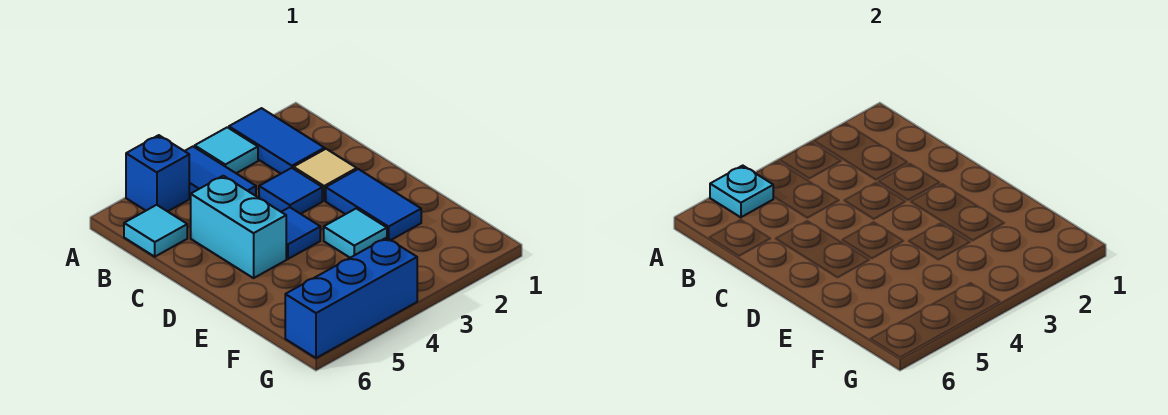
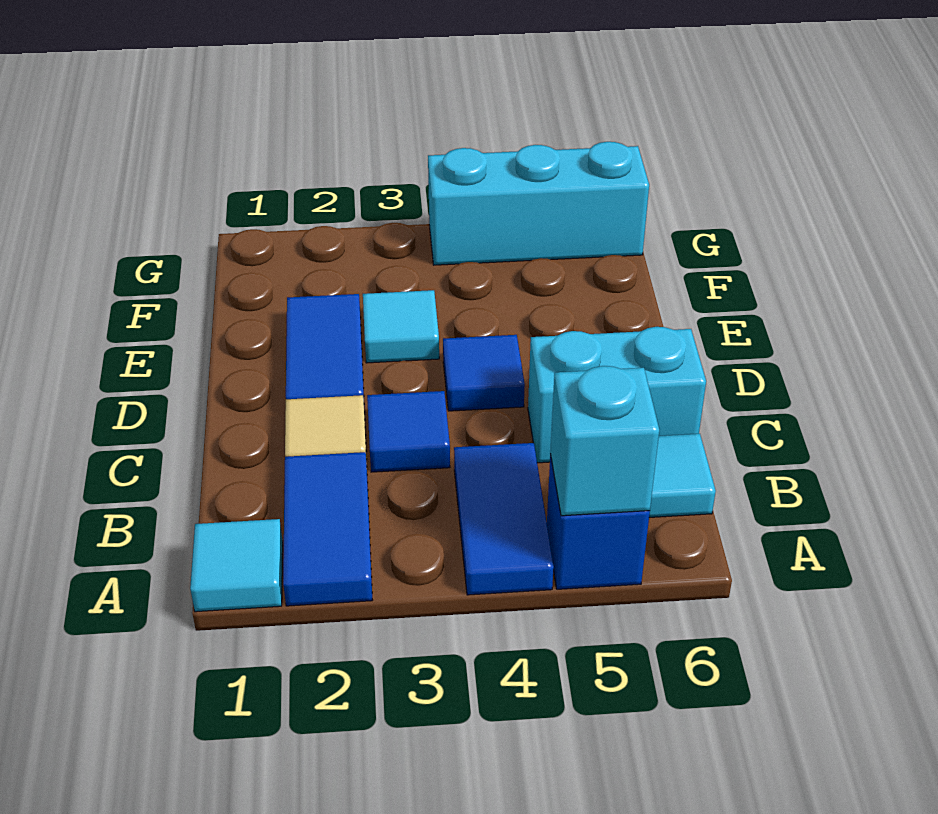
cyan 1x1 tile [195,127,258,173] -> cyan 1x1 tile moved to [190,519,283,612]
cyan 1x1 plate [710,166,773,217] -> cyan 1x1 brick [550,366,659,516]
cyan 1x2 brick [191,176,286,278] -> cyan 1x2 brick turned to [528,327,706,463]
blue 1x3 brick [285,238,417,358] -> cyan 1x3 brick [428,142,649,265]

